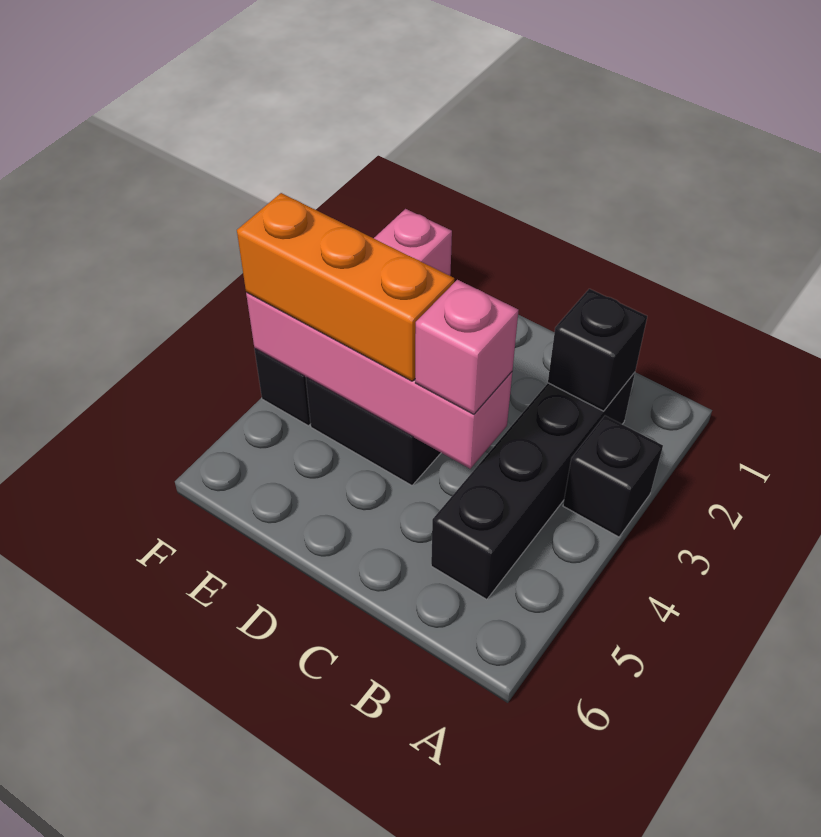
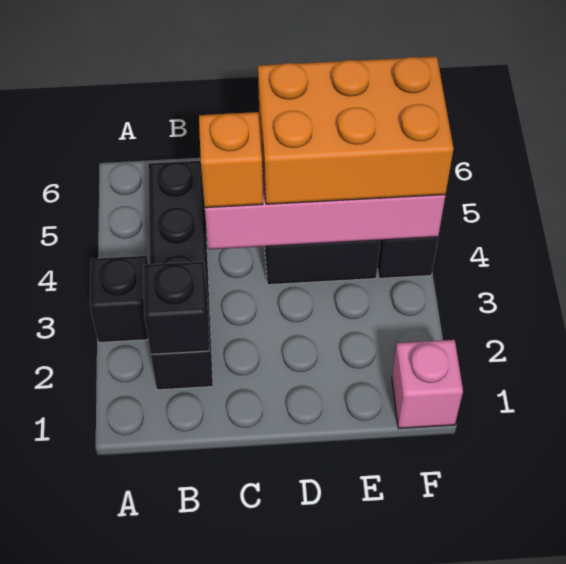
pink 1x1 brick [415,280,519,414] -> orange 1x1 brick [199,112,263,208]
orange 1x3 brick [237,193,454,381] -> orange 2x3 brick [258,56,454,204]

